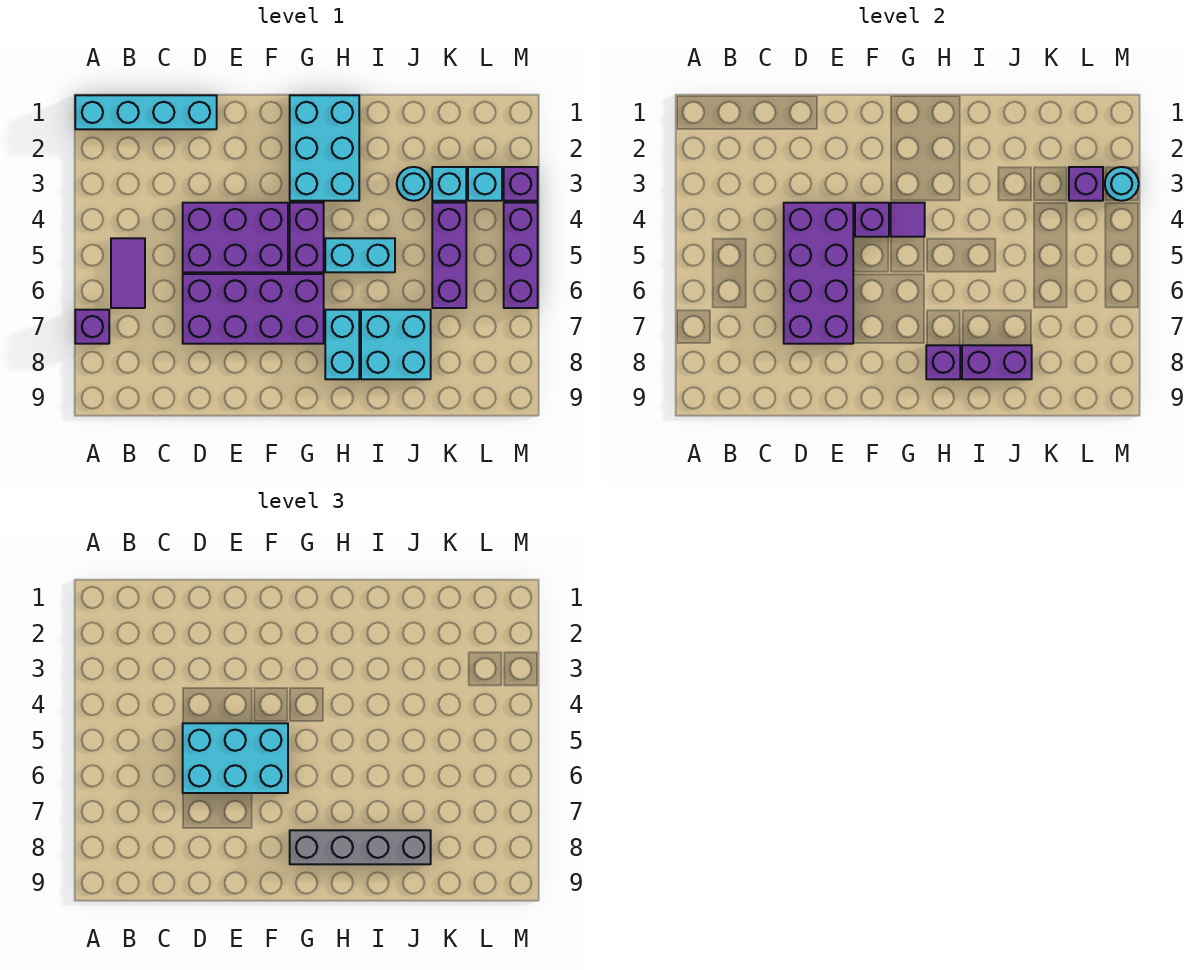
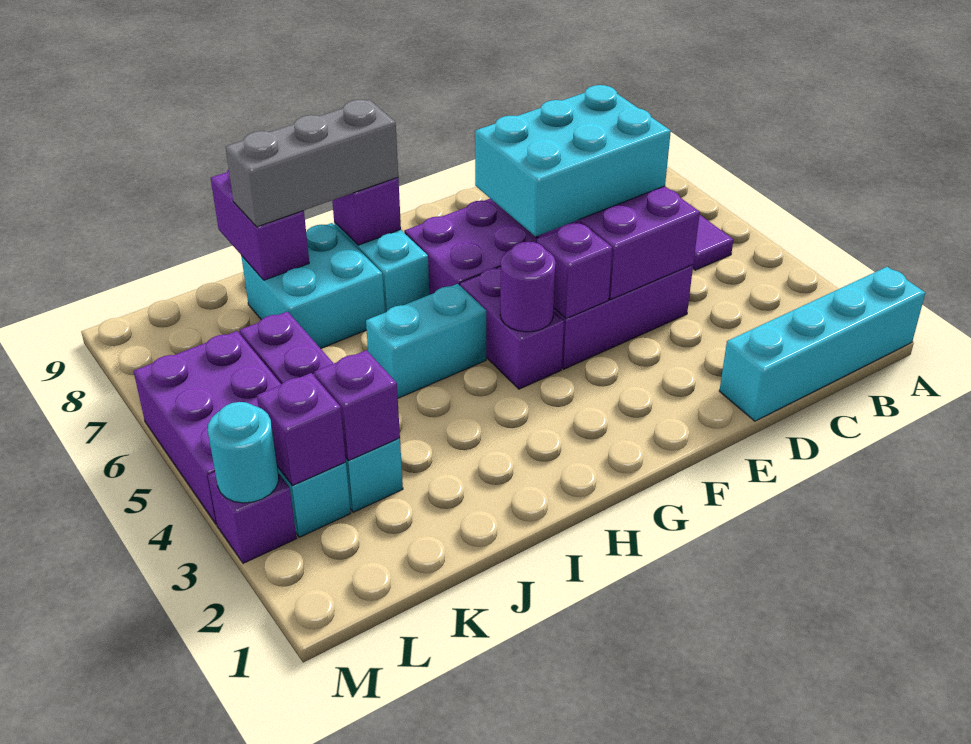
purple 1x1 brick [75,310,109,344] -> purple 1x1 brick moved to [314,350,400,461]
cyan 2x3 brick [290,95,359,201] -> none
purple 1x1 tile [891,203,925,237] -> purple 1x1 round brick [500,242,556,332]
grey 1x4 brick [290,830,431,864] -> grey 1x3 brick [226,100,398,227]
purple 1x2 brick [962,345,1032,379] -> purple 1x2 brick turned to [211,170,309,280]
cyan 1x1 round brick [397,167,431,201] -> none
purple 1x3 brick [504,203,538,308] -> purple 2x3 brick [134,331,281,524]

